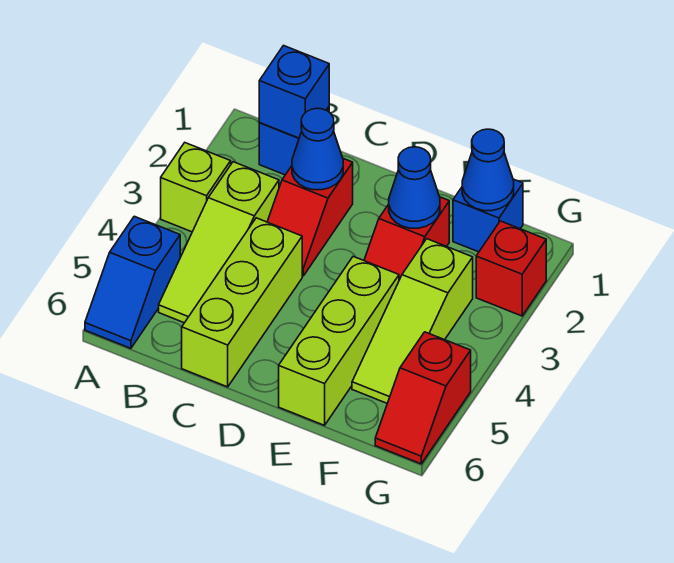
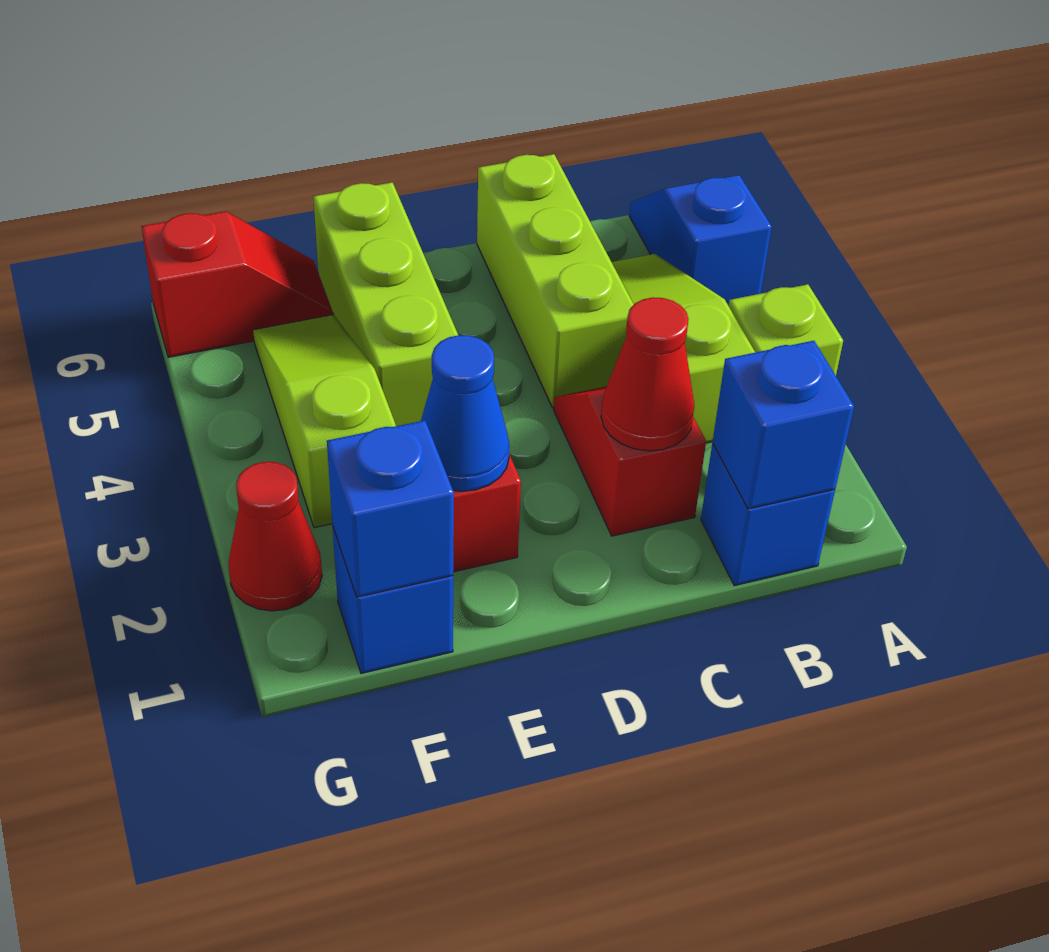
blue 1x1 cone [292,108,343,190] -> red 1x1 cone [601,297,694,451]
blue 1x1 cone [462,129,514,211] -> blue 1x1 brick [327,420,454,597]
red 1x1 brick [476,221,546,316] -> red 1x1 cone [229,462,322,611]
red 1x2 slope [375,332,471,464] -> red 1x2 slope turned to [141,211,333,357]

